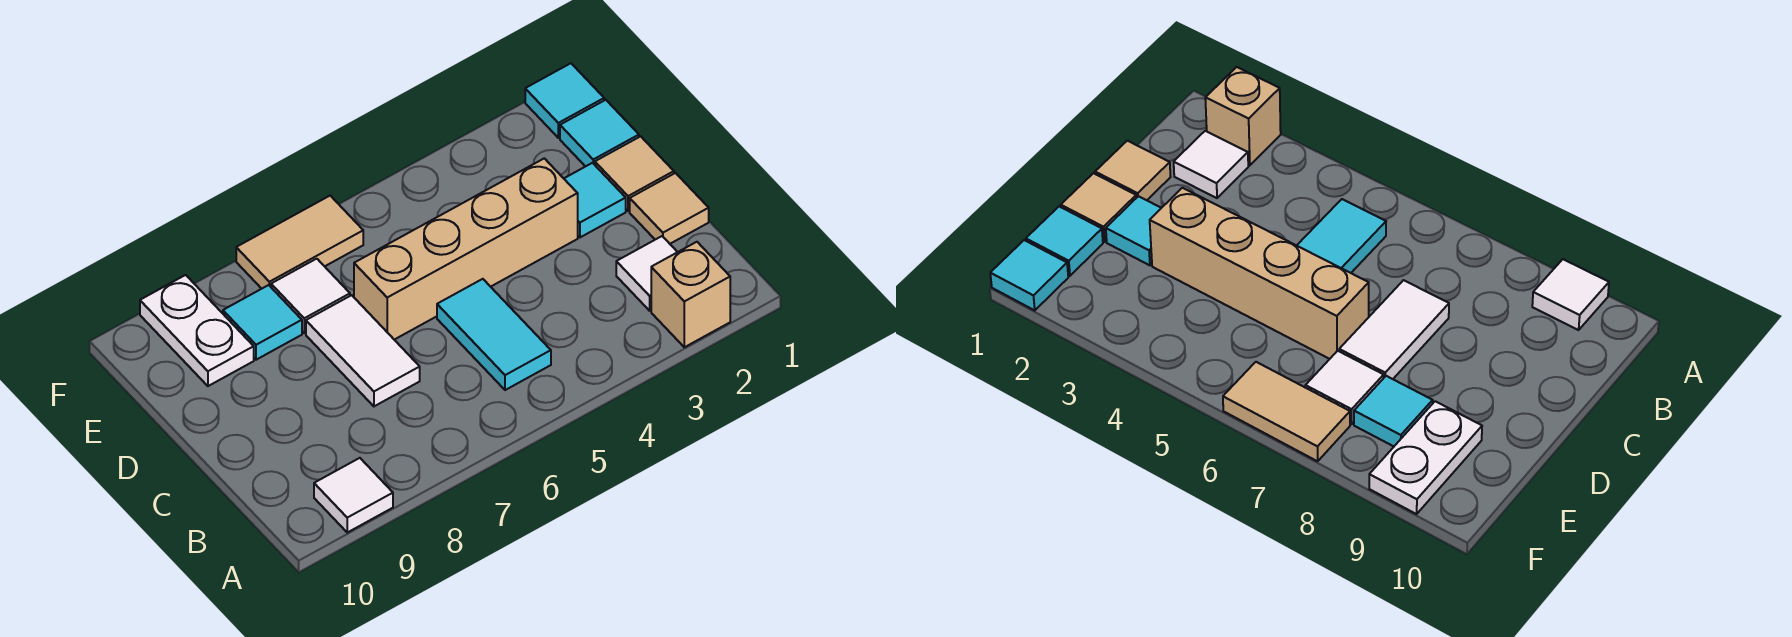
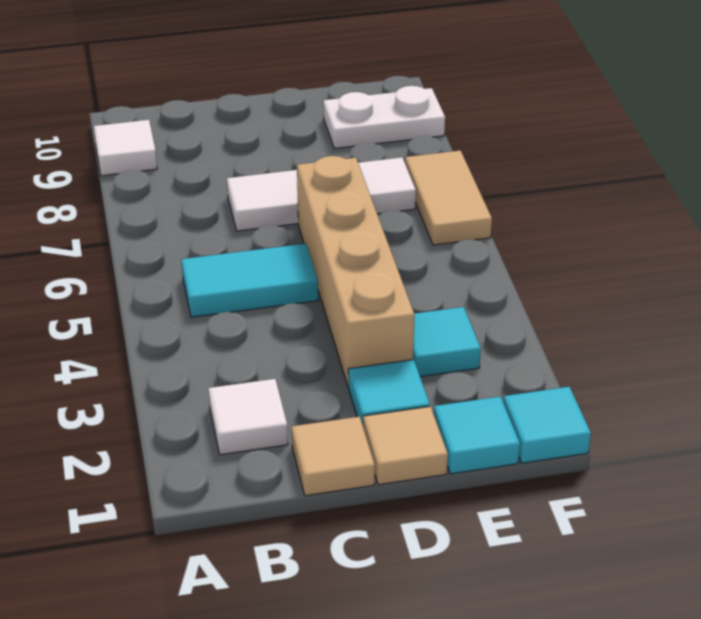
tan 1x1 brick [651,242,730,347] -> none
cyan 1x1 tile [223,285,302,360] -> cyan 1x1 tile moved to [413,307,481,376]

